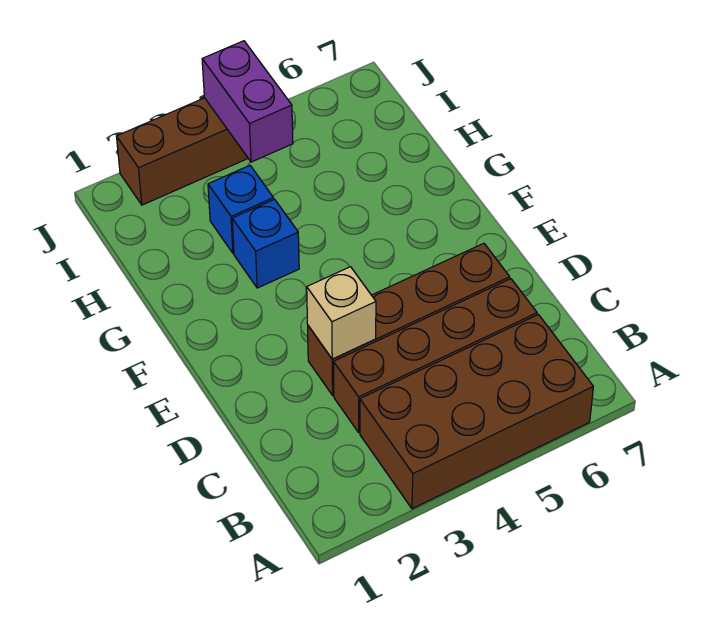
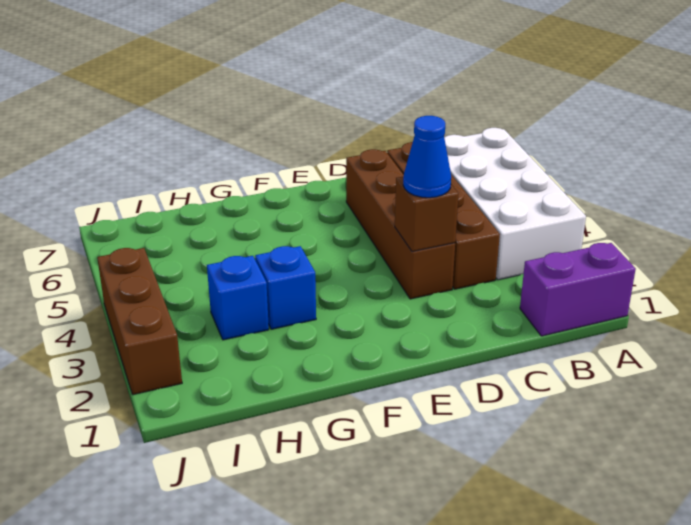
brown 2x4 brick [360,315,593,509] -> white 2x4 brick [444,128,586,280]
tan 1x1 brick [307,267,376,359] -> brown 1x1 brick [395,176,459,252]
none -> blue 1x1 cone [403,116,451,198]
purple 1x2 brick [202,41,293,162] -> purple 1x2 brick moved to [520,243,636,336]

